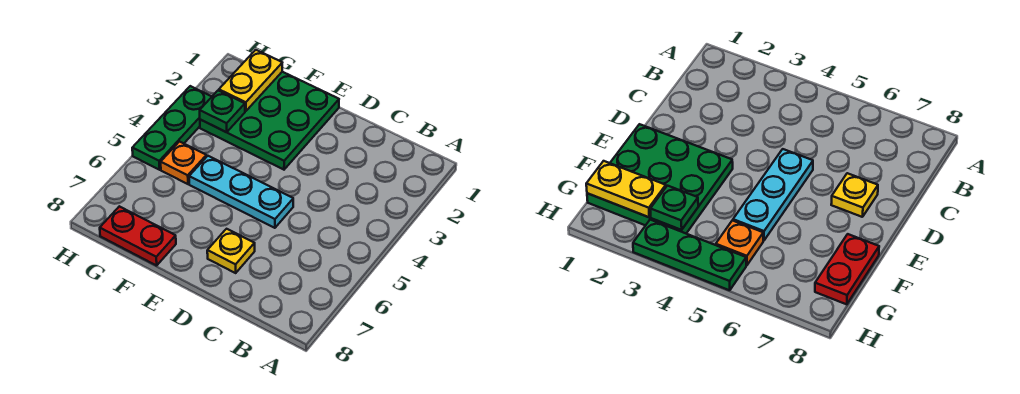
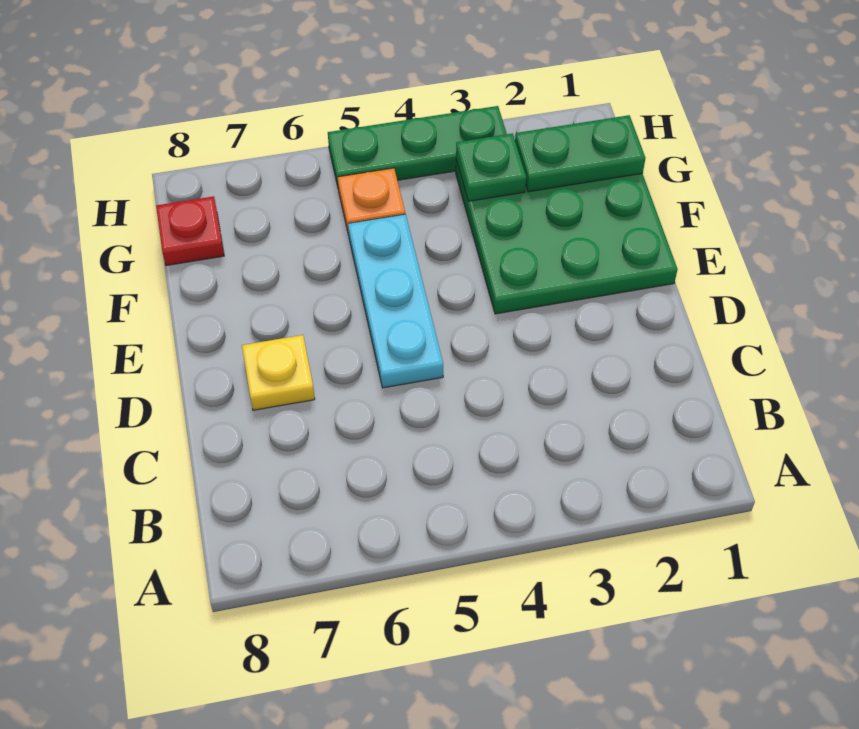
red 1x2 plate [100,206,176,266] -> red 1x1 plate [156,196,224,266]
yellow 1x2 plate [219,50,282,111] -> green 1x2 plate [515,115,645,192]

